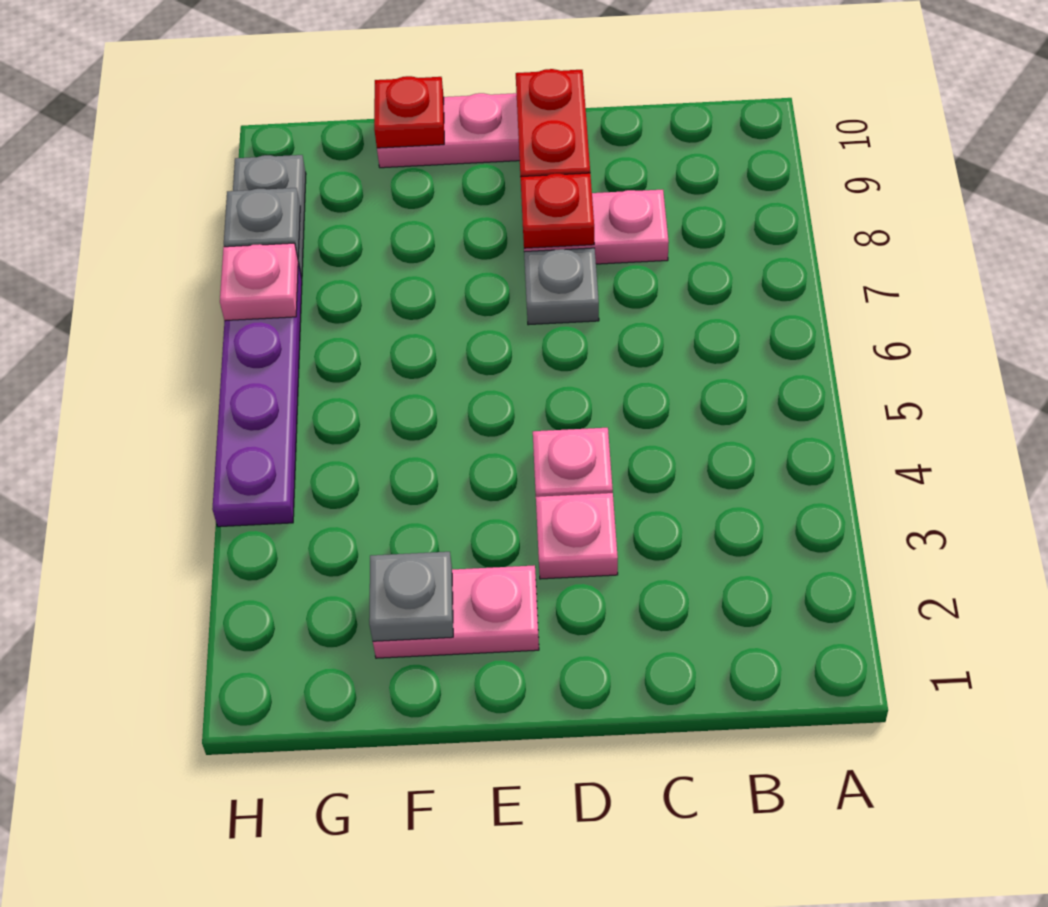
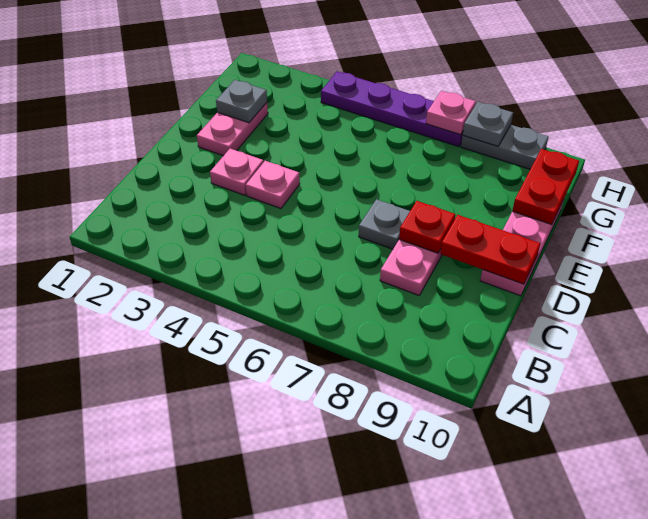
red 1x1 plate [374,76,444,148] -> red 1x2 plate [512,149,579,225]

